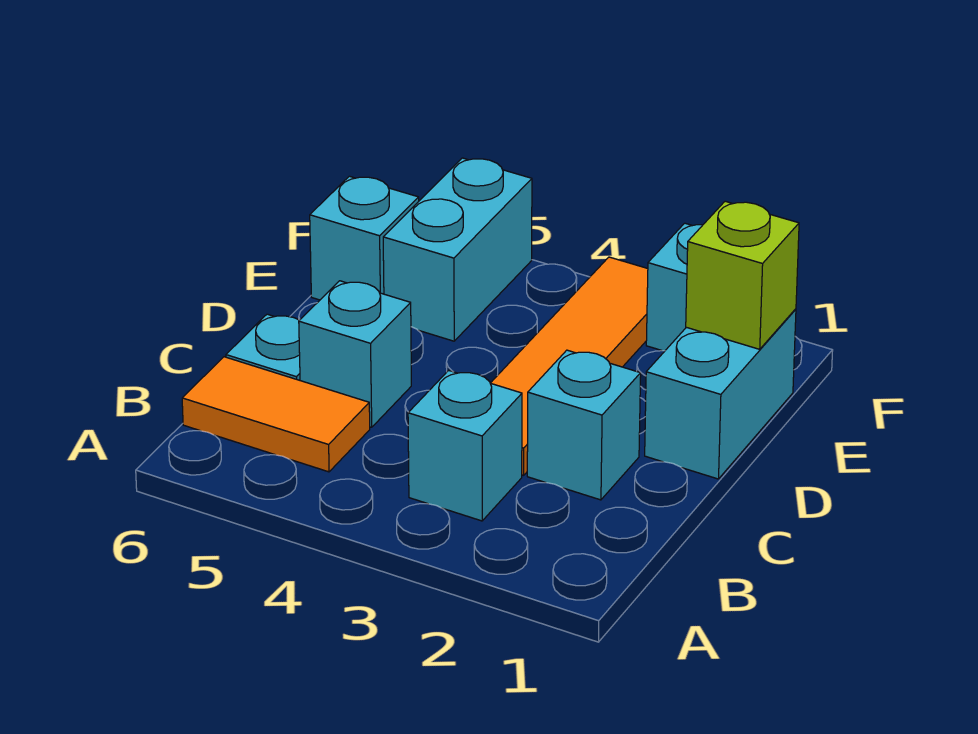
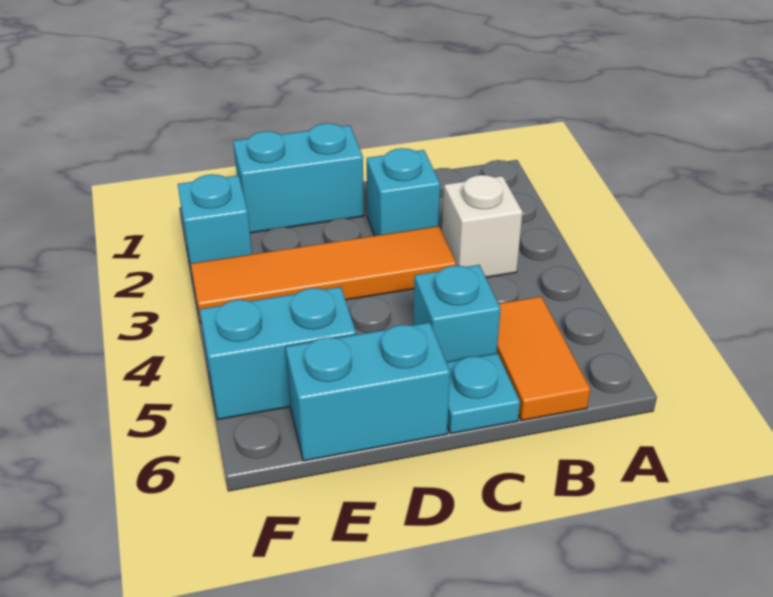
cyan 1x1 brick [408,370,522,521] -> white 1x1 brick [442,175,523,277]
lime 1x1 brick [686,201,799,349] -> none
cyan 1x1 brick [310,176,419,300] -> cyan 1x2 brick [286,323,450,461]

